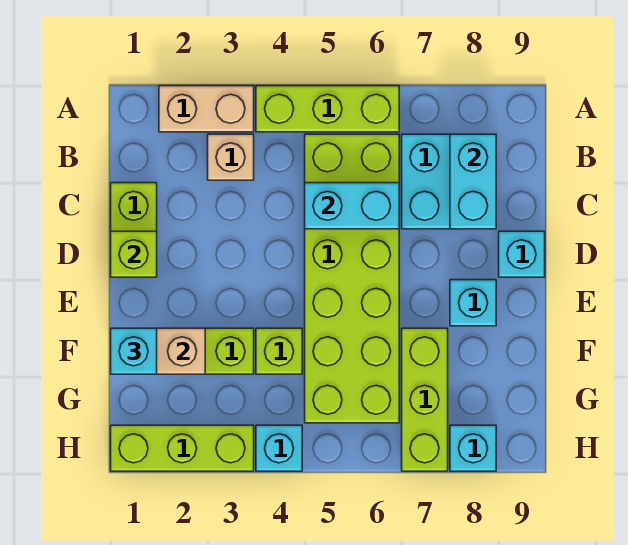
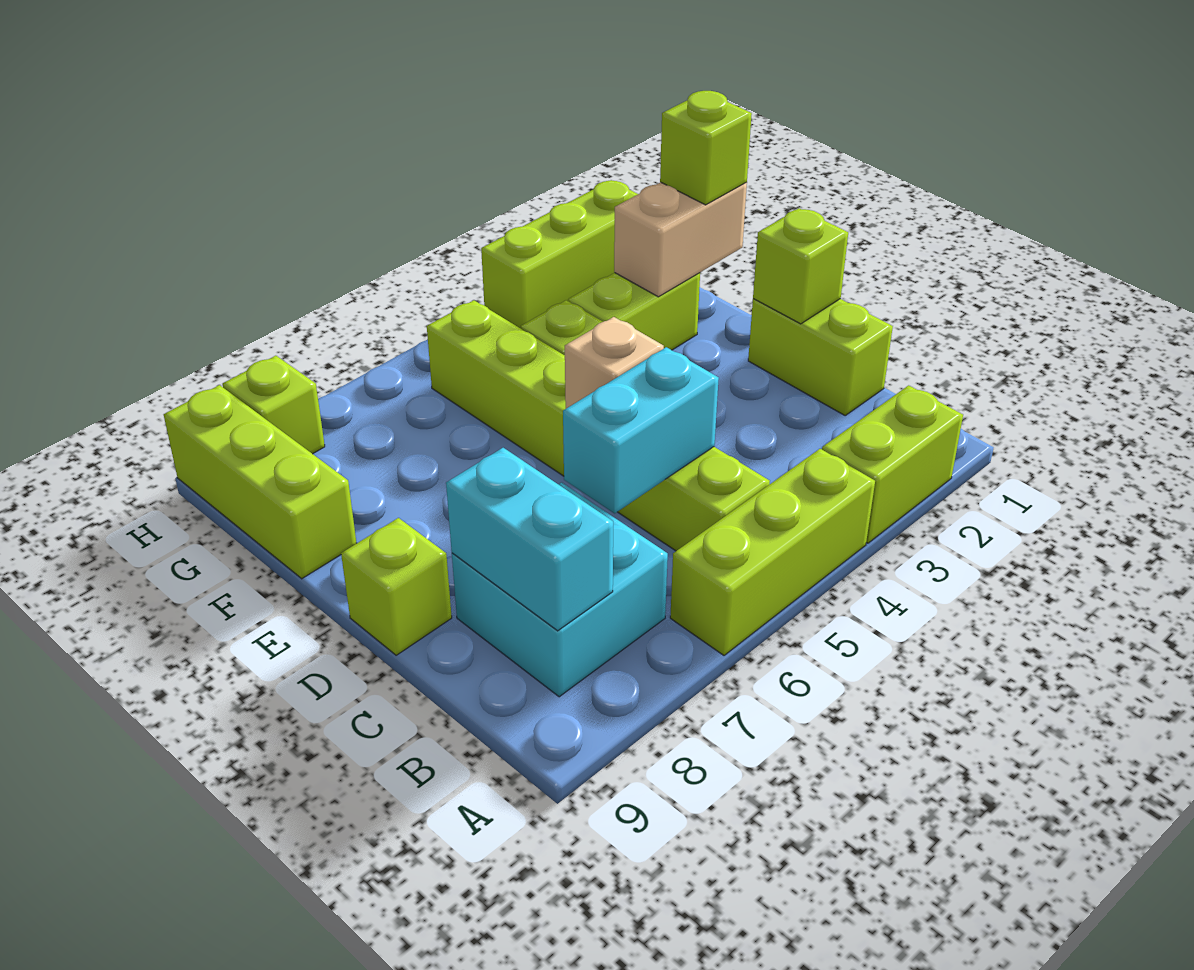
tan 1x2 brick [159,86,254,132] -> lime 1x2 brick [822,385,963,543]
tan 1x1 brick [208,134,254,180] -> tan 1x1 brick moved to [565,317,664,408]
lime 2x6 brick [305,134,399,423] -> lime 1x6 brick [427,300,770,551]
cyan 1x1 brick [499,231,545,277] -> lime 1x1 brick [341,518,452,655]
cyan 1x1 brick [450,280,496,326] -> none
cyan 1x1 brick [111,328,157,374] -> lime 1x1 brick [660,91,752,205]
lime 1x3 brick [402,328,448,471] -> lime 1x3 brick moved to [164,385,357,579]
cyan 1x1 brick [256,425,302,471] -> none
cyan 1x1 brick [450,425,496,471] -> lime 1x1 brick [222,356,325,454]

